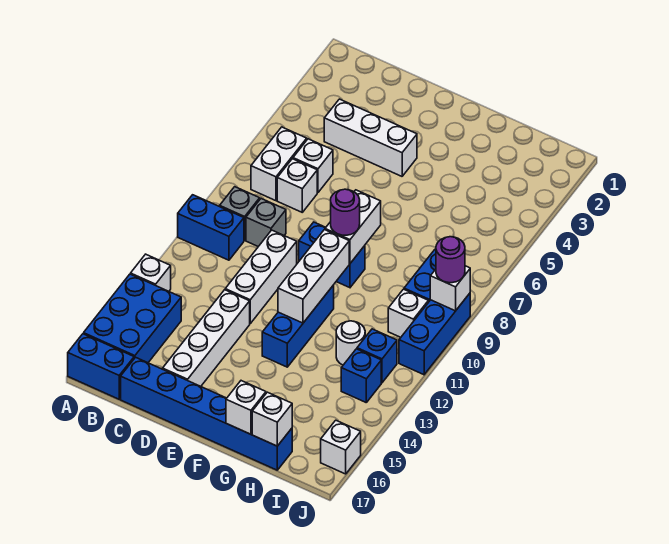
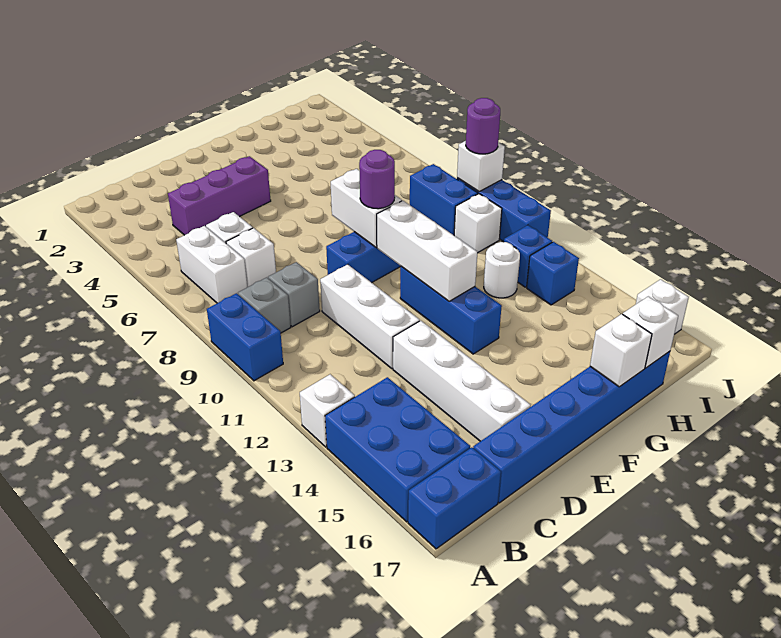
blue 1x2 brick [178,195,244,260] -> blue 1x2 brick turned to [207,293,283,381]
white 1x3 brick [324,99,417,176] -> purple 1x3 brick [168,156,271,235]

